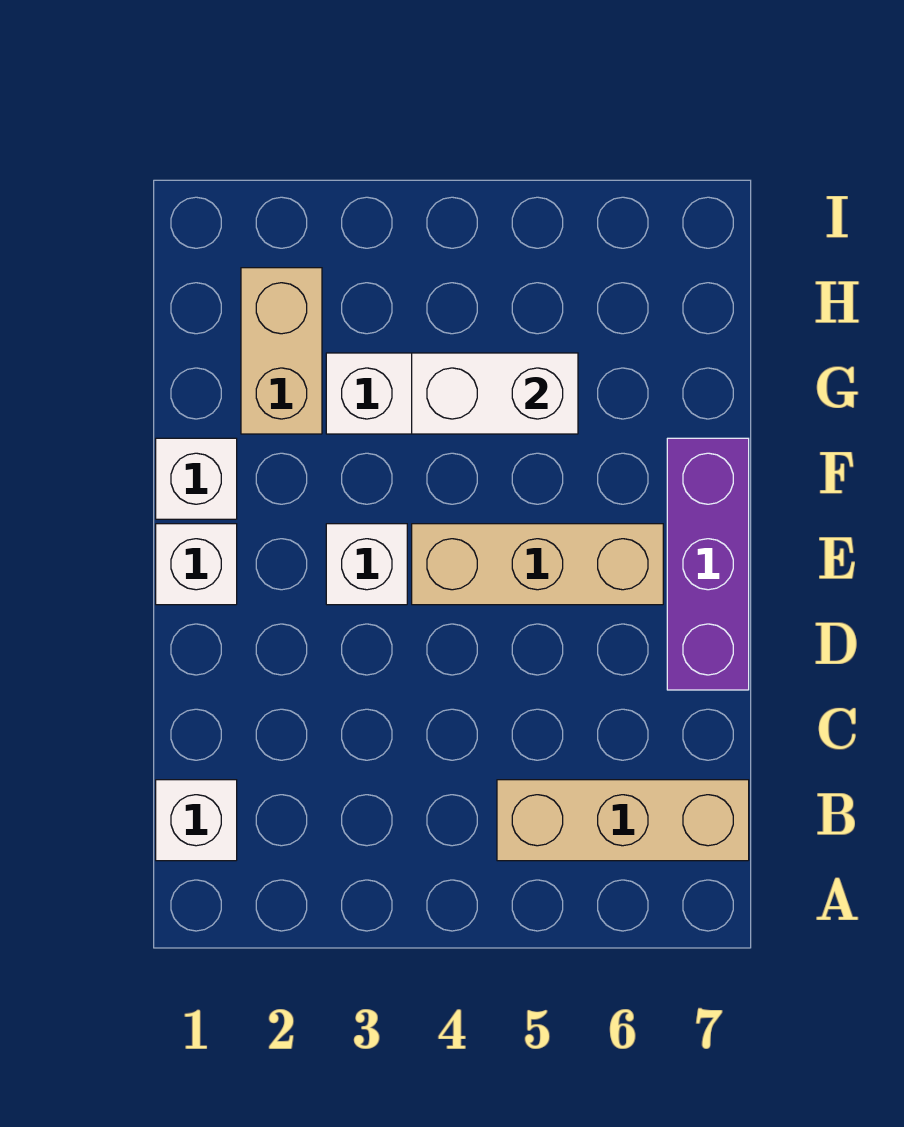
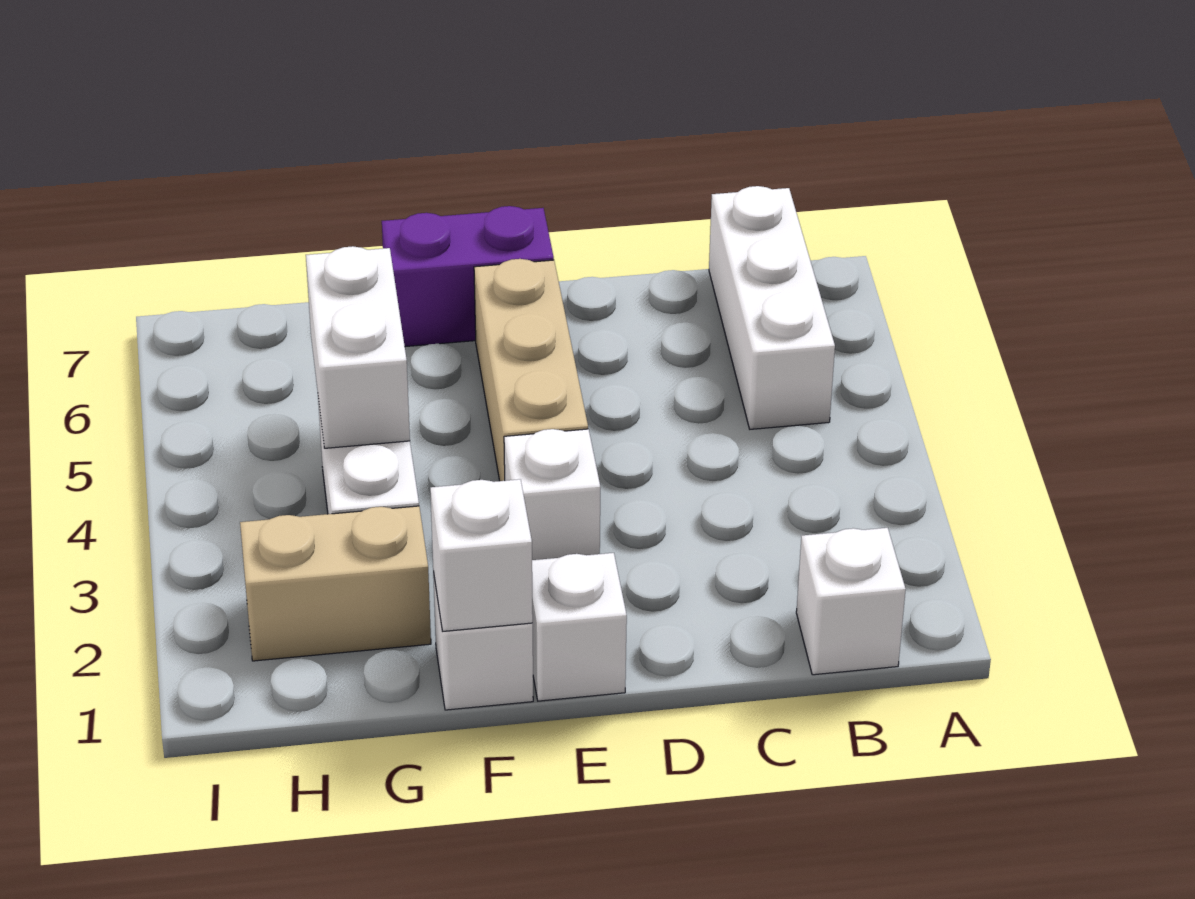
tan 1x3 brick [497,780,749,861] -> white 1x3 brick [709,186,835,429]
purple 1x3 brick [667,438,749,690] -> purple 1x2 brick [382,206,554,347]
none -> white 1x1 brick [430,479,533,632]

